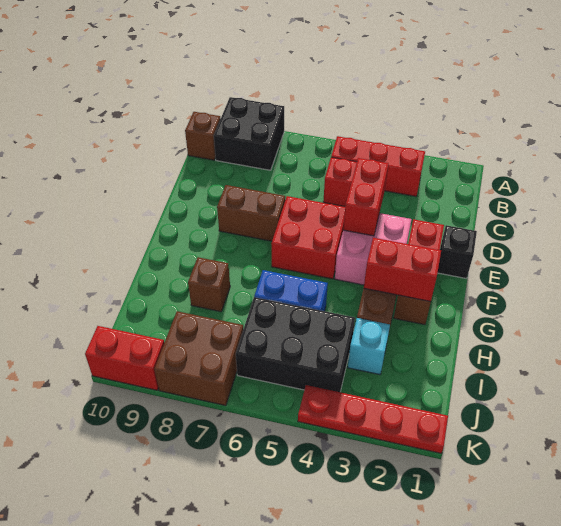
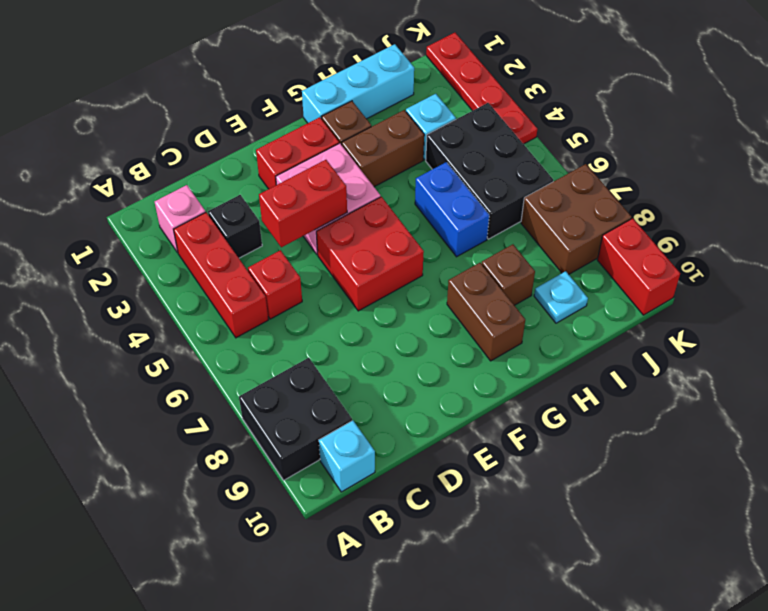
none -> pink 1x1 brick [155,185,206,253]
brown 1x1 brick [185,112,221,160] -> cyan 1x1 brick [319,421,375,492]
black 1x1 brick [438,225,477,279] -> black 1x1 brick moved to [208,195,262,258]
brown 1x2 brick [217,185,285,241] -> brown 1x2 brick moved to [447,263,525,361]
none -> cyan 1x3 brick [302,44,414,123]
red 1x2 brick [364,238,441,302] -> none
none -> cyan 1x1 plate [534,271,588,323]

